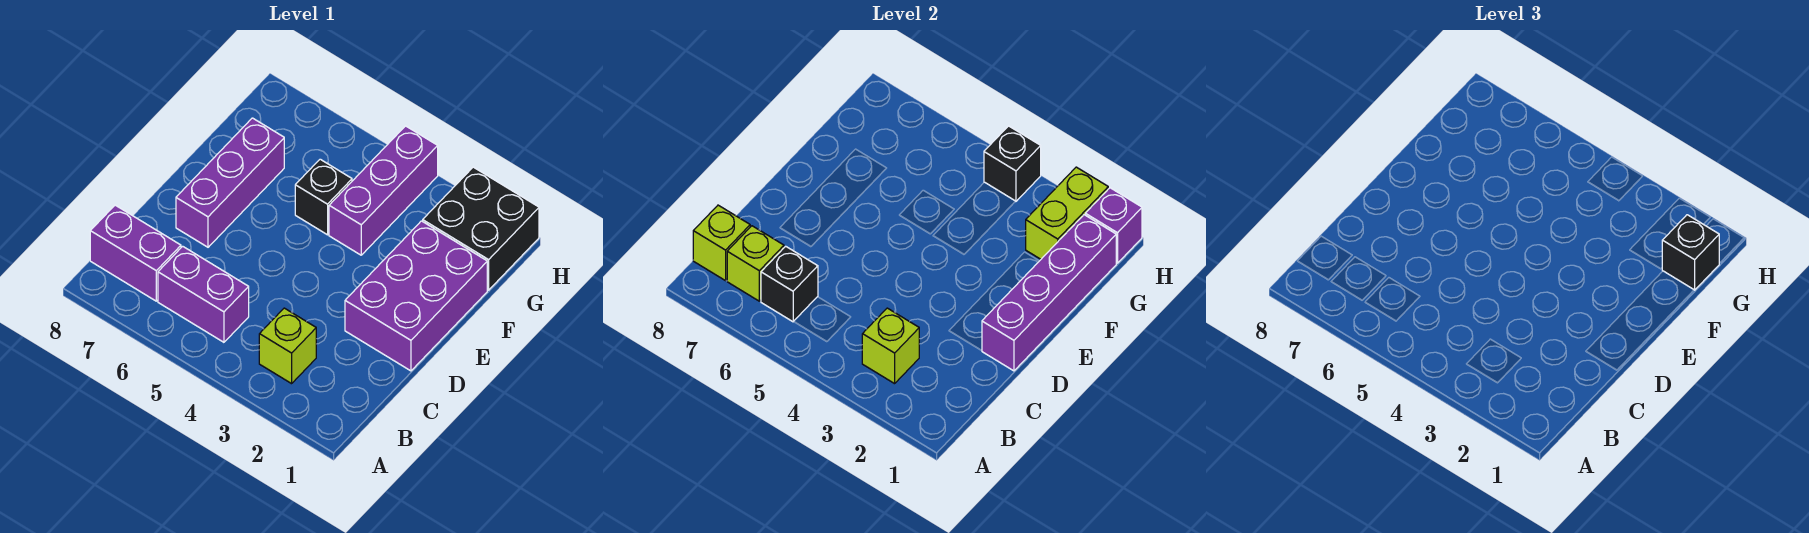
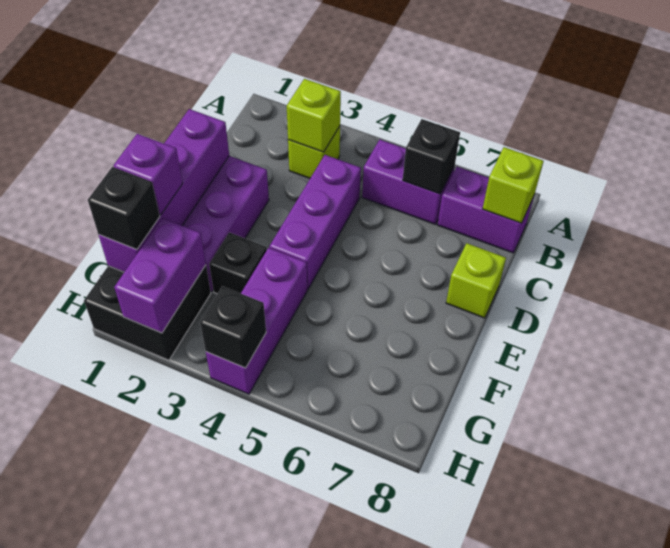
lime 1x1 brick [727,226,784,301] -> lime 1x1 brick moved to [446,243,506,318]
purple 1x3 brick [176,118,284,247] -> purple 1x3 brick moved to [269,155,361,289]
black 1x1 brick [295,159,352,235] -> black 1x1 brick moved to [209,232,267,294]
lime 1x2 brick [1026,167,1108,259] -> purple 1x2 brick [114,218,206,333]
purple 1x1 brick [1085,188,1142,263] -> purple 1x1 brick moved to [114,134,183,215]

